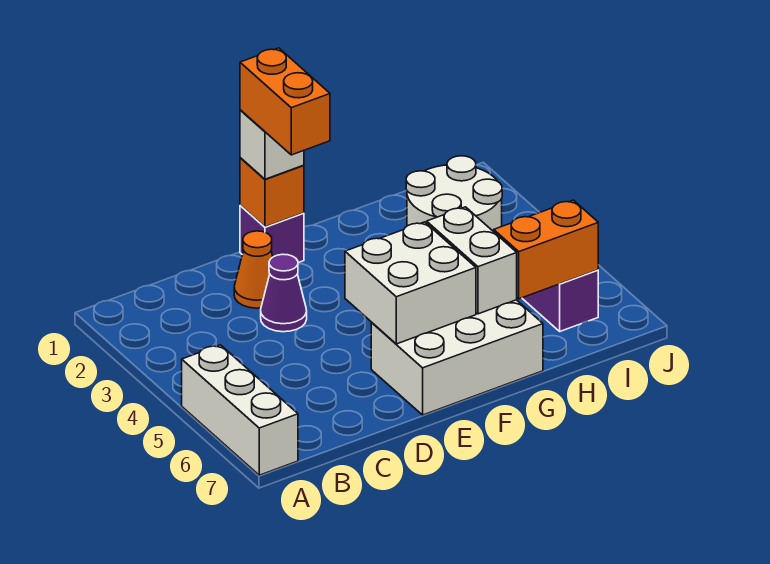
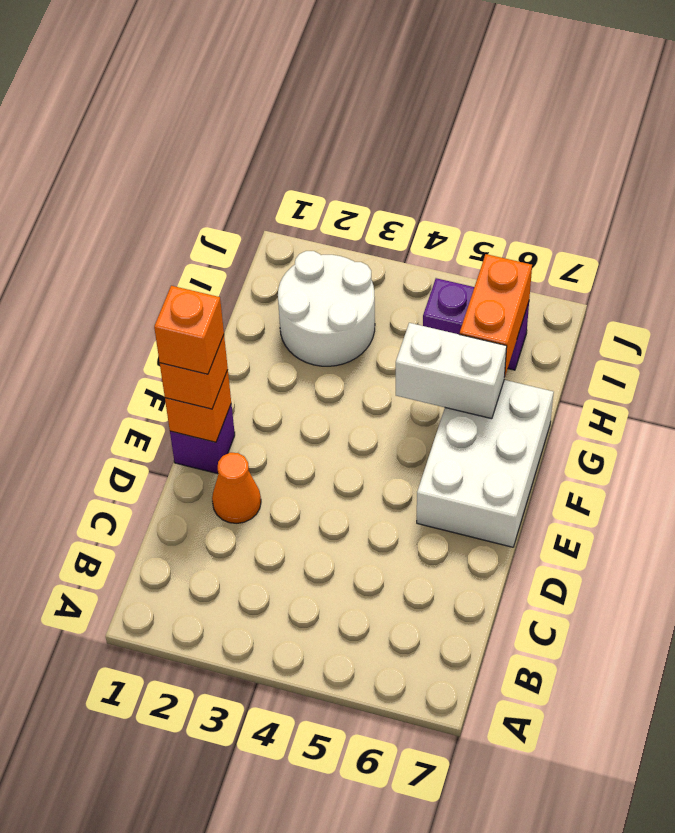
white 1x3 brick [182,345,298,475] -> none
purple 1x1 cone [261,254,307,332] -> none
white 1x1 brick [240,110,304,179] -> orange 1x1 brick [160,335,228,409]
orange 1x2 brick [240,48,330,155] -> orange 1x1 brick [154,286,224,374]
white 2x2 brick [345,222,476,344] -> none

